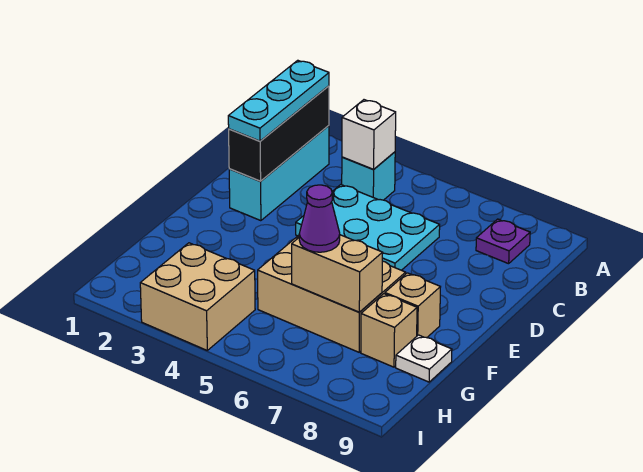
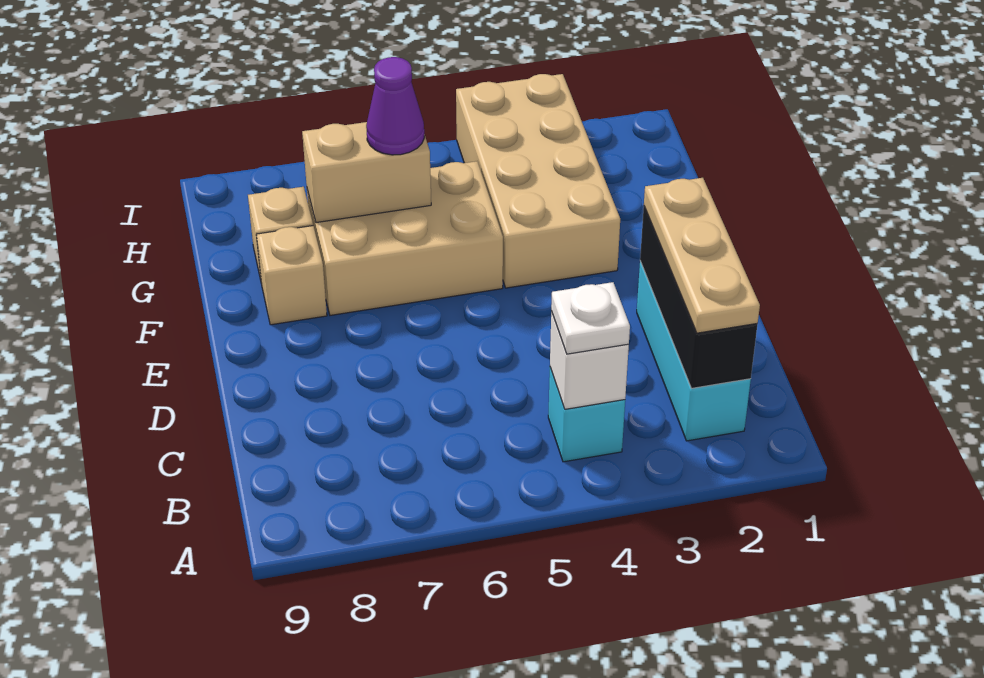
cyan 1x3 plate [228,60,329,141] -> tan 1x3 plate [644,178,760,333]
purple 1x1 plate [476,219,530,264] -> none
cyan 2x3 plate [296,185,440,270] -> none
white 1x1 plate [396,335,452,382] -> white 1x1 plate moved to [551,282,630,354]
tan 2x2 brick [140,243,255,350] -> tan 2x4 brick [456,74,620,288]

